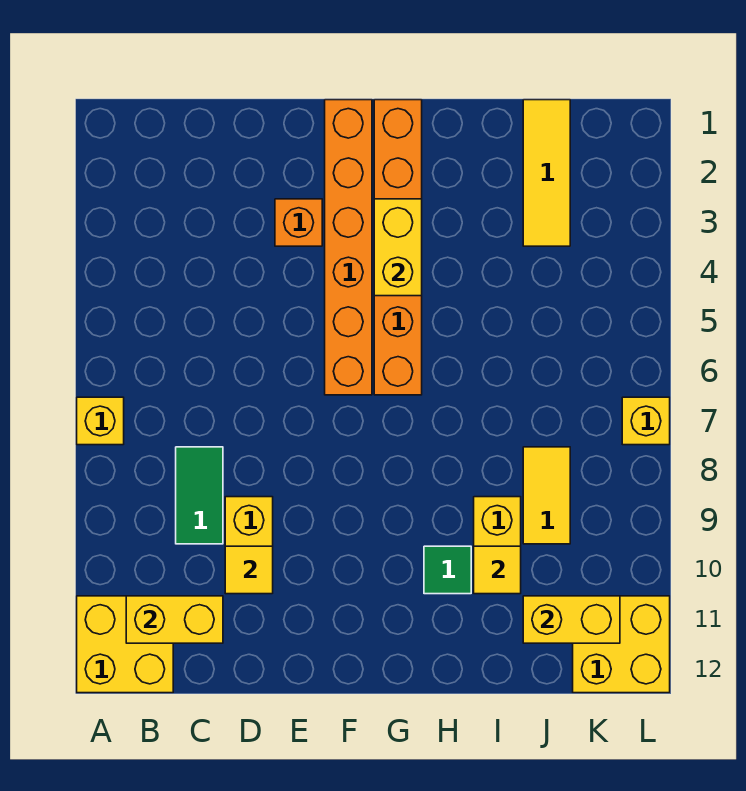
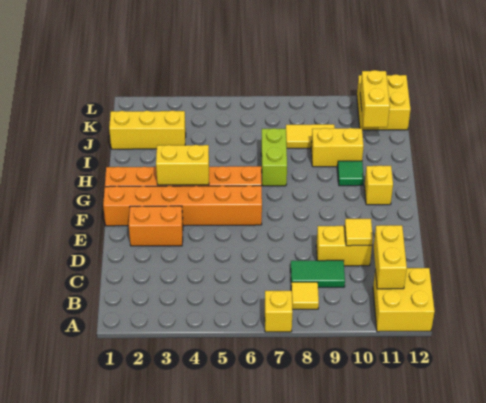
orange 1x1 brick [275,199,322,246] -> orange 1x2 brick [129,206,183,246]
none -> lime 1x2 brick [261,128,287,186]
yellow 1x1 tile [474,546,521,594] -> yellow 1x1 tile moved to [291,282,319,309]
yellow 1x3 tile [523,100,570,246] -> yellow 1x3 brick [109,111,186,149]
yellow 1x1 brick [622,397,670,445] -> yellow 1x1 brick moved to [364,166,393,205]

